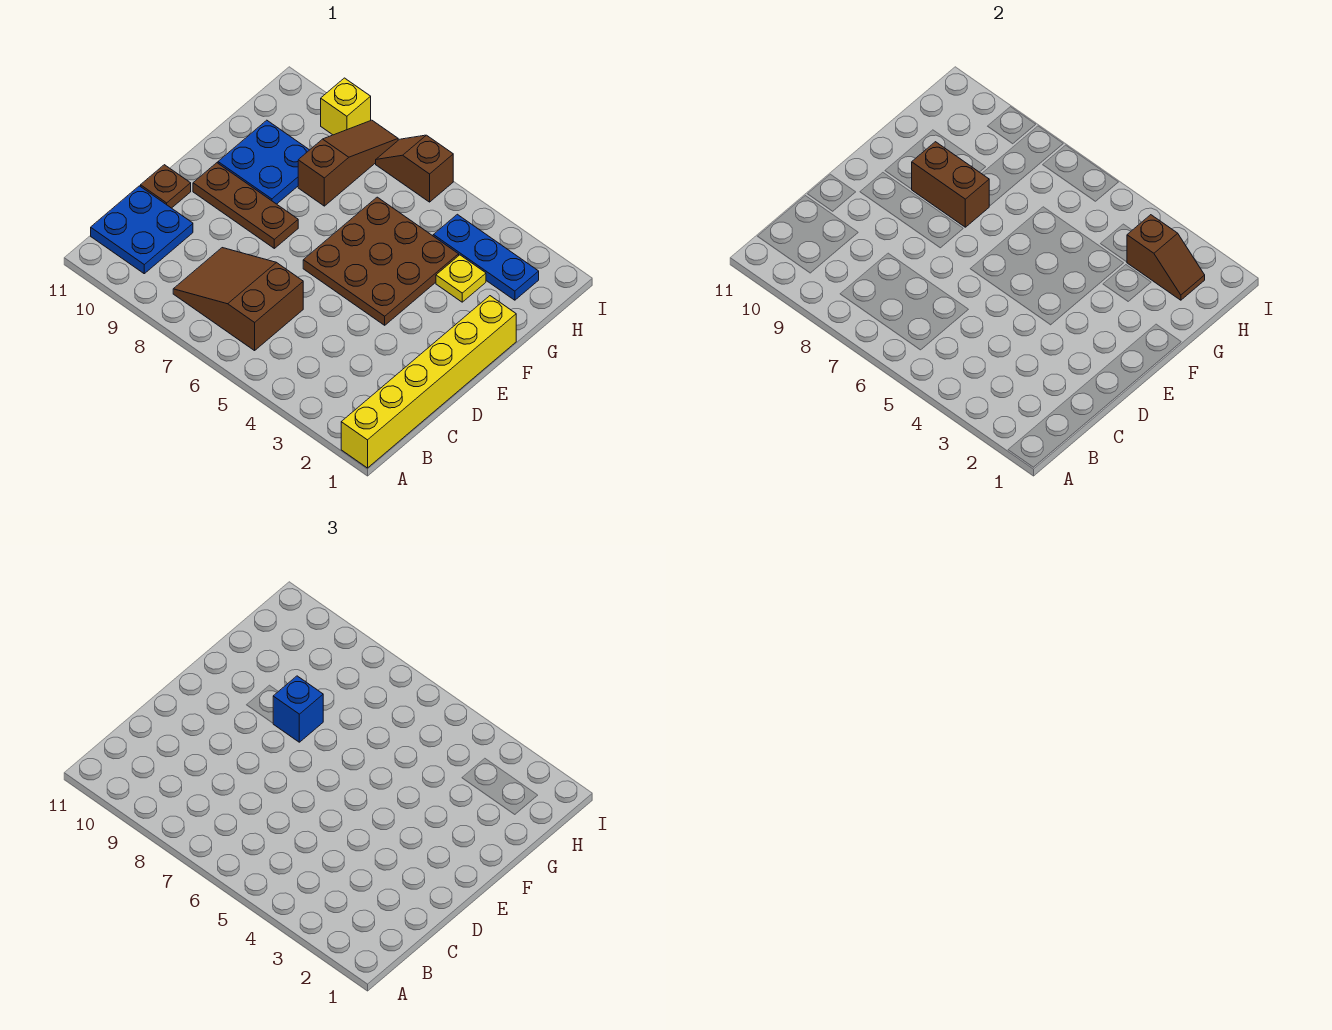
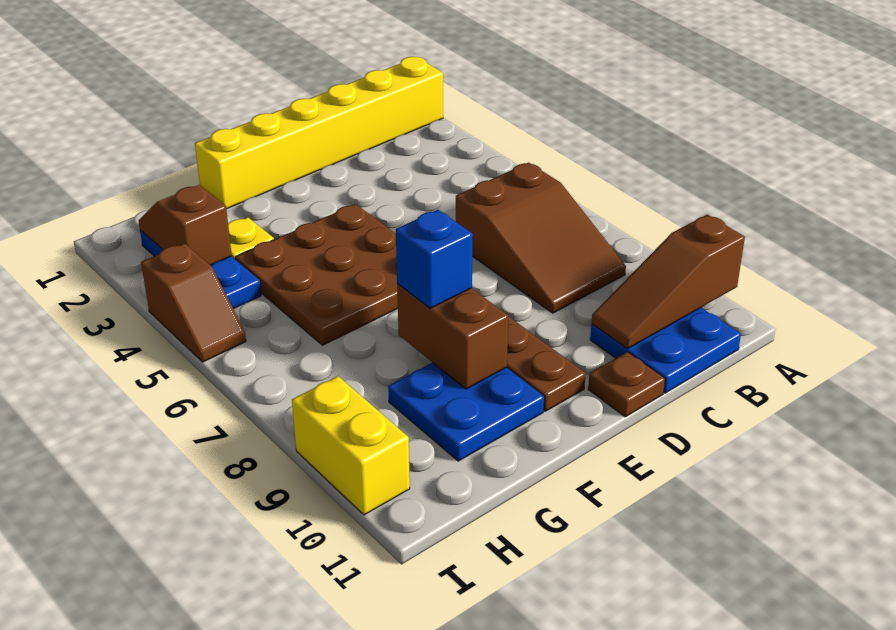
brown 1x3 slope [298,120,398,206] -> brown 1x3 slope moved to [592,214,745,349]
brown 1x2 slope [376,135,453,202] -> brown 1x2 slope moved to [141,243,246,362]
yellow 1x1 brick [321,78,371,135] -> yellow 1x2 brick [292,376,410,515]

